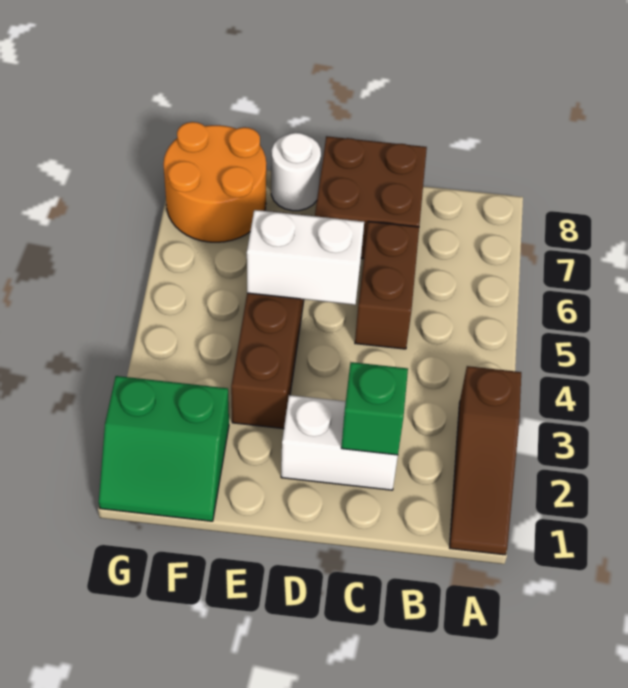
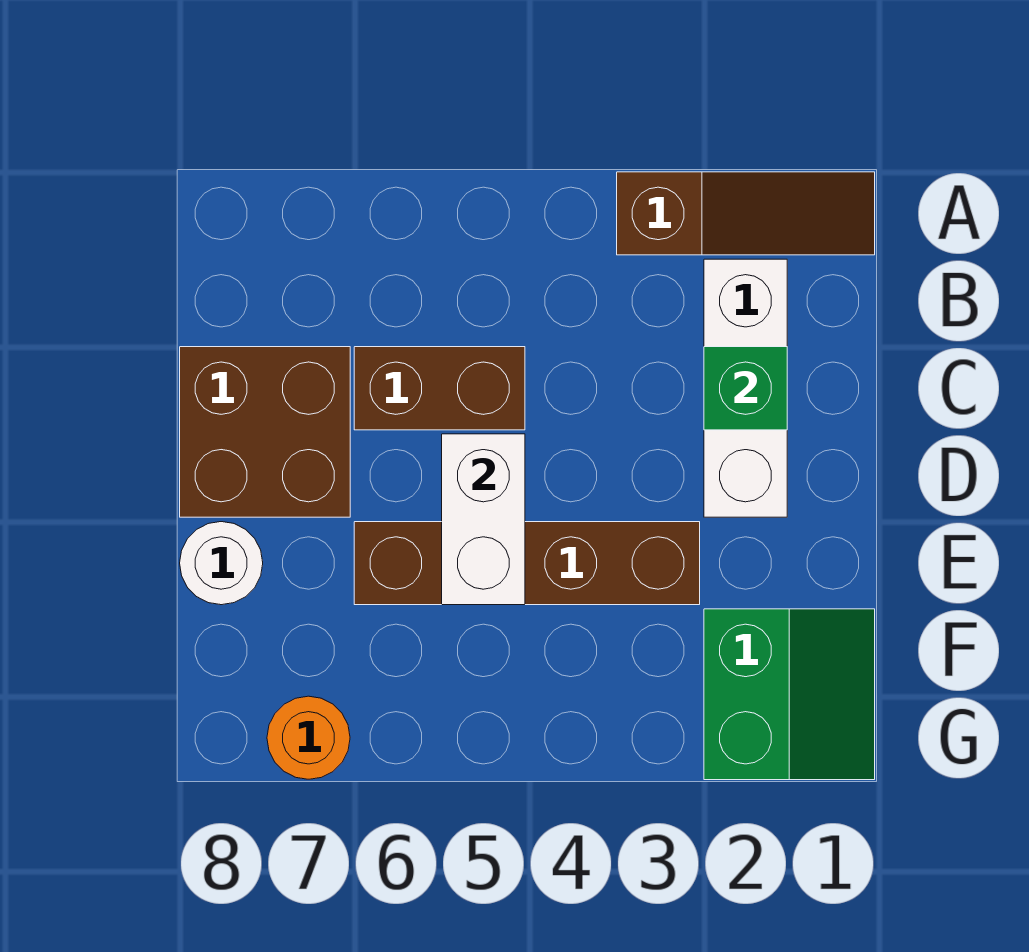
white 1x2 brick [281,395,398,490] -> white 1x3 brick [704,259,787,517]
orange 2x2 round brick [163,122,266,242] -> orange 1x1 round brick [267,696,350,779]

